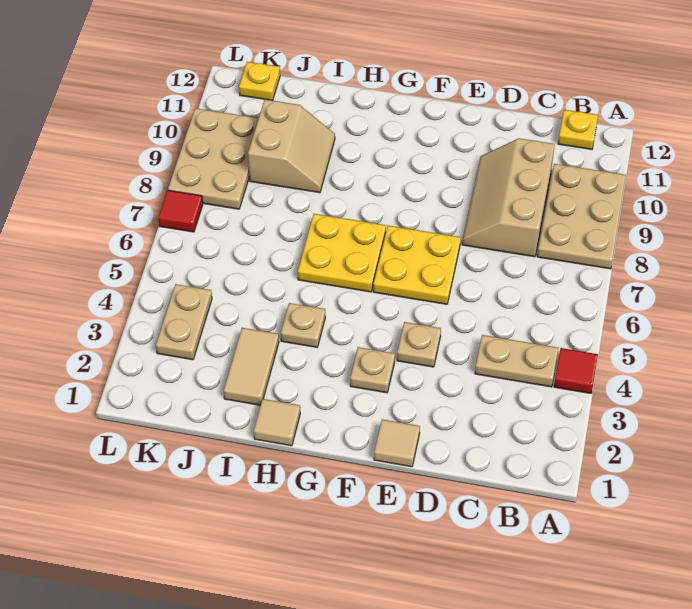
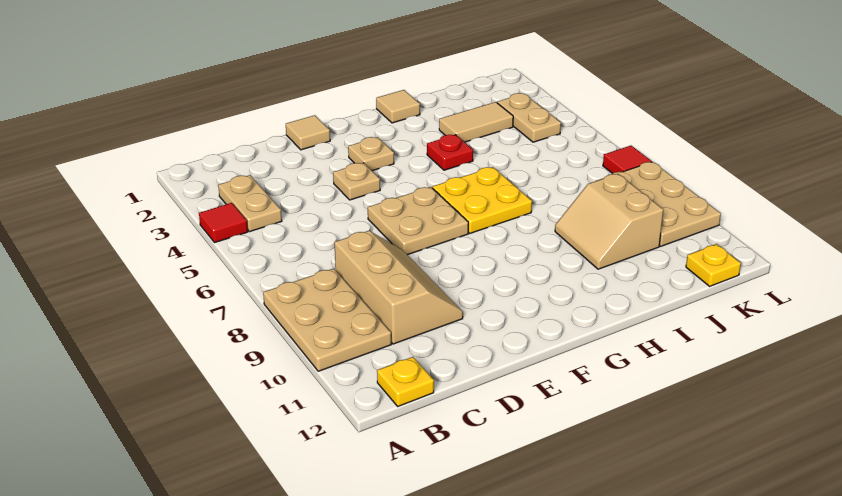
tan 1x2 plate [475,335,558,387] -> tan 1x2 plate turned to [218,175,282,232]
yellow 2x2 plate [373,226,461,304] -> tan 2x2 plate [368,187,468,255]
tan 1x1 plate [281,303,325,347] -> red 1x1 plate [427,135,473,170]
tan 1x2 tile [224,328,279,405] -> tan 1x2 tile turned to [439,102,513,142]

